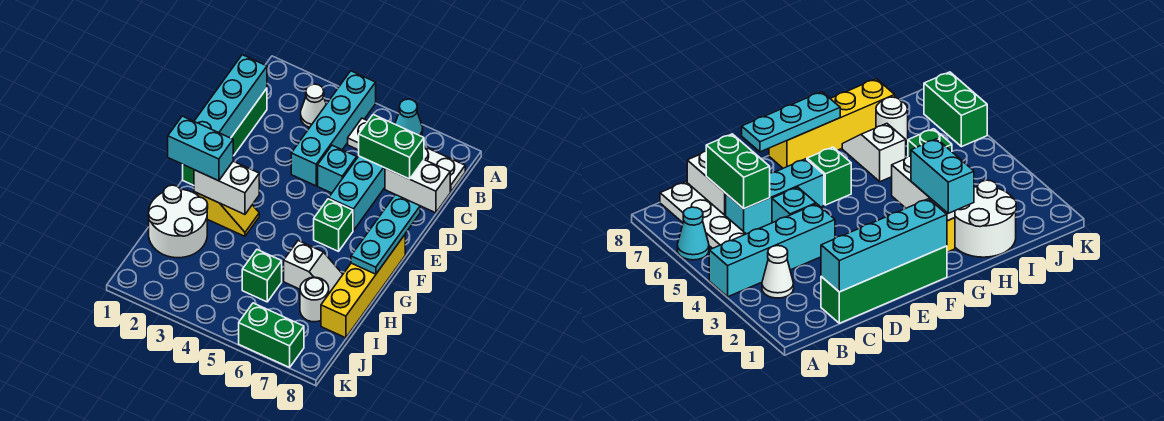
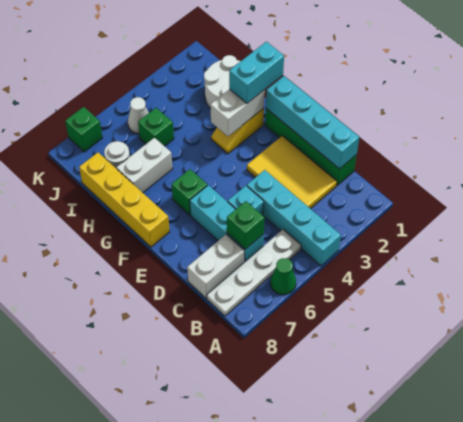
cyan 1x1 cone [395,99,423,136] -> green 1x1 cone [270,258,296,295]
white 1x1 cone [301,84,326,127] -> white 1x1 cone moved to [128,97,149,134]
none -> yellow 2x3 tile [247,136,337,209]
green 1x2 brick [359,114,424,179] -> green 1x1 brick [227,201,265,249]
cyan 1x3 plate [351,195,420,274] -> none
white 1x2 slope [284,241,343,293] -> white 1x2 brick [116,137,173,193]
green 1x2 brick [239,303,304,367] -> green 1x1 brick [65,107,102,152]

